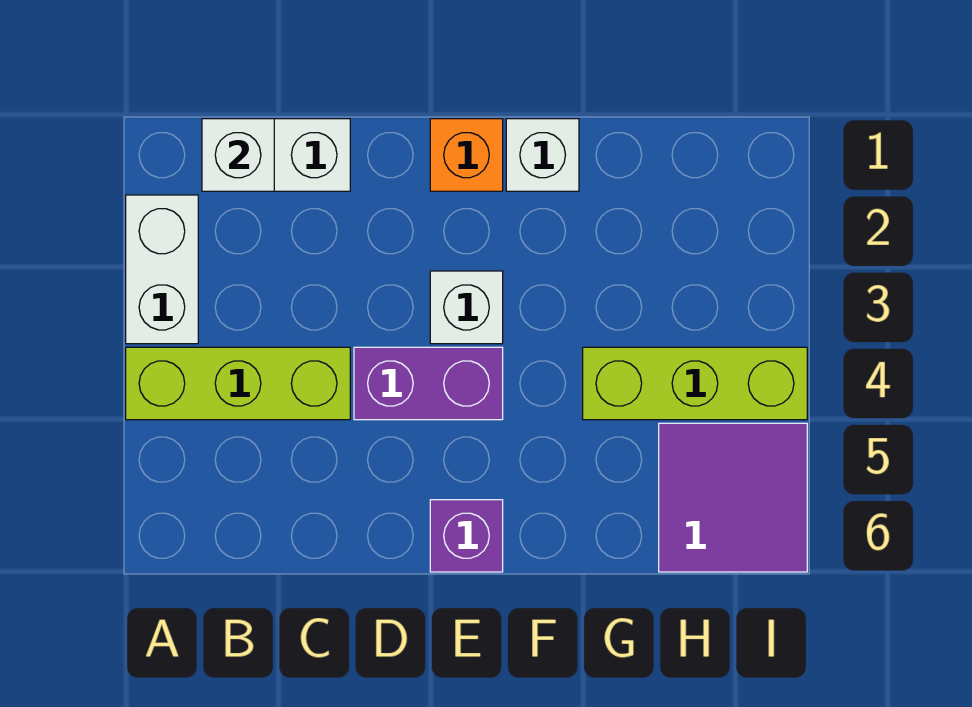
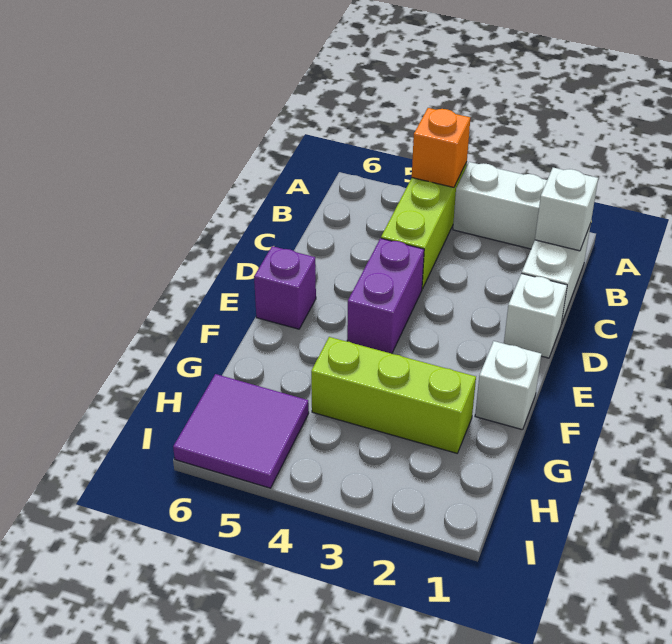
orange 1x1 brick [430,119,503,191] -> orange 1x1 brick moved to [412,108,470,187]
white 1x1 brick [430,271,503,344] -> white 1x1 brick moved to [504,273,567,358]
lime 1x3 brick [583,347,807,420] -> lime 1x3 brick turned to [311,337,476,453]

